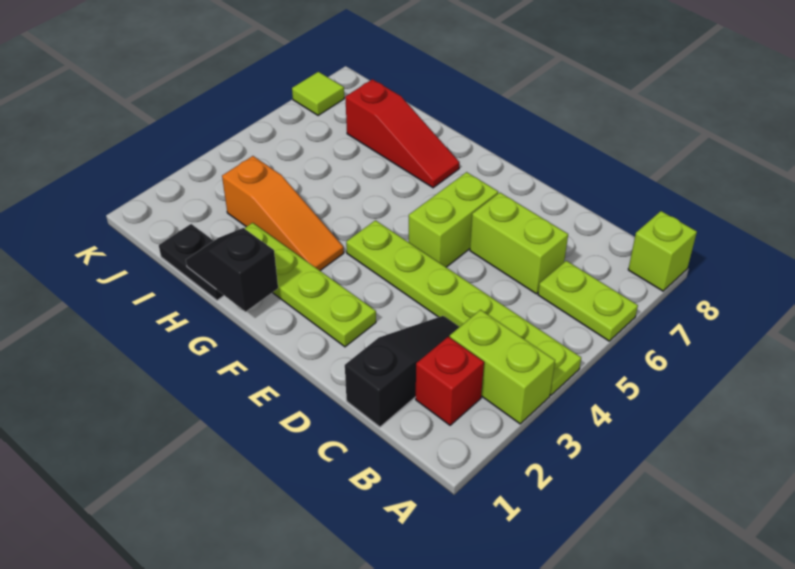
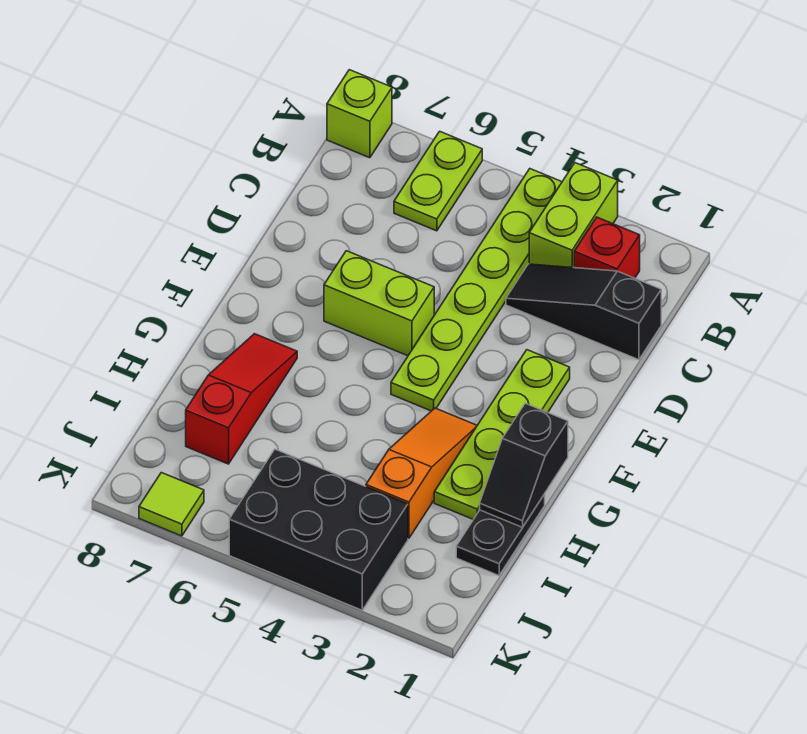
lime 1x2 brick [470,193,568,294] -> none
none -> black 2x3 brick [229,449,408,610]

